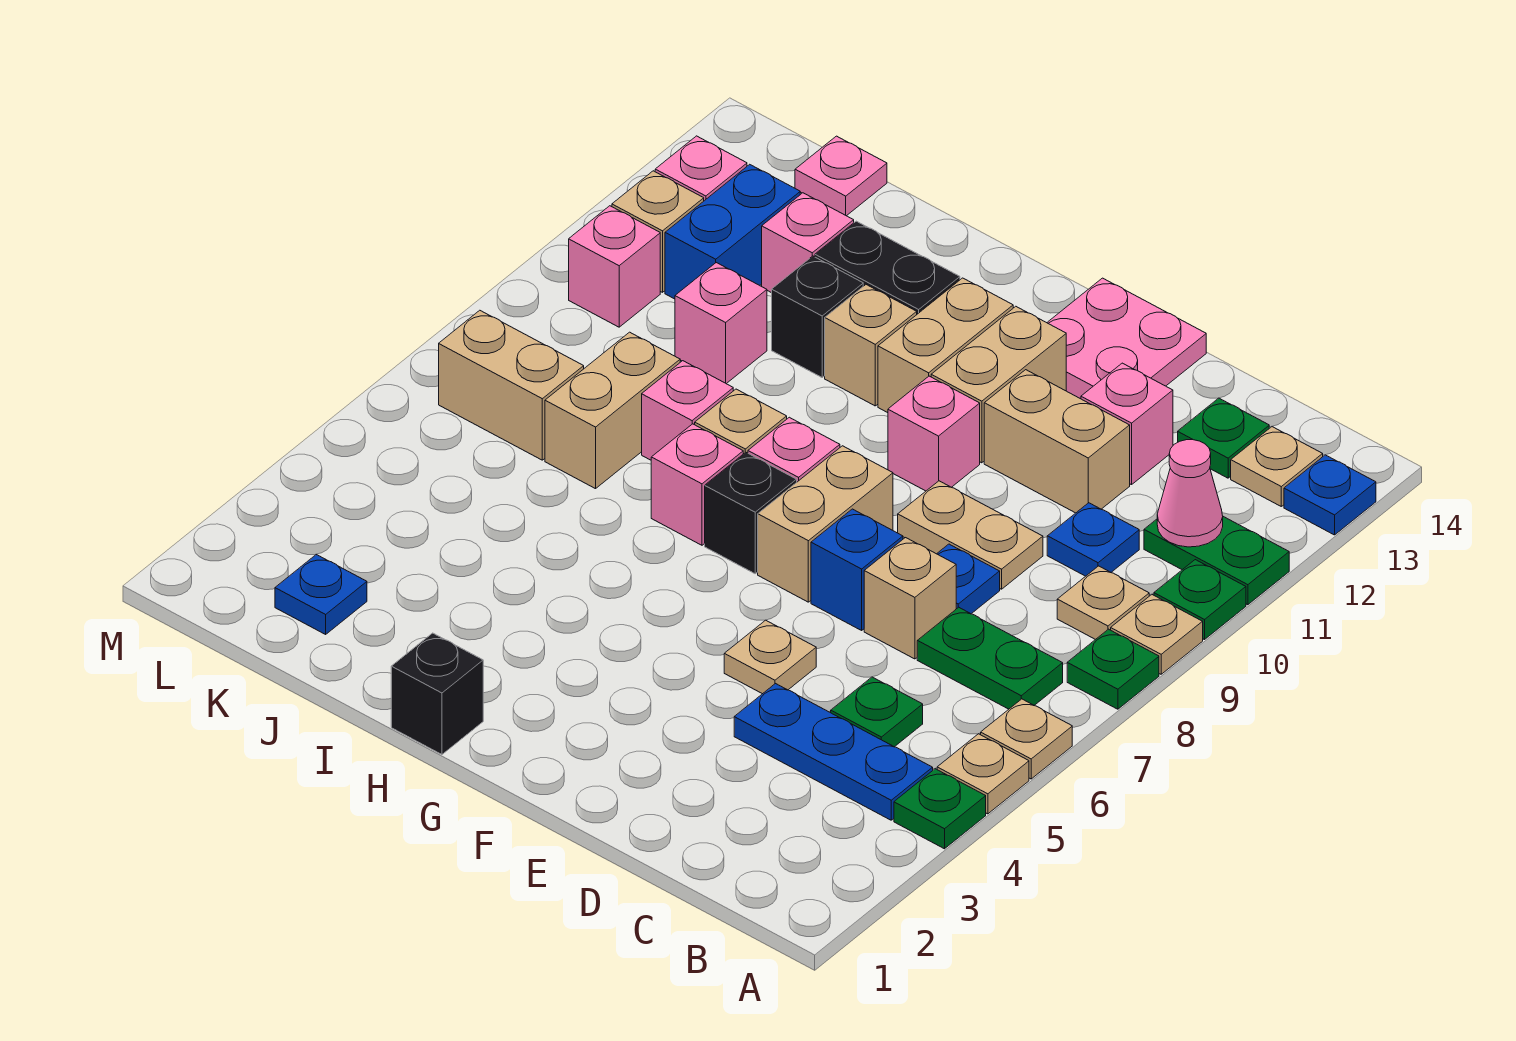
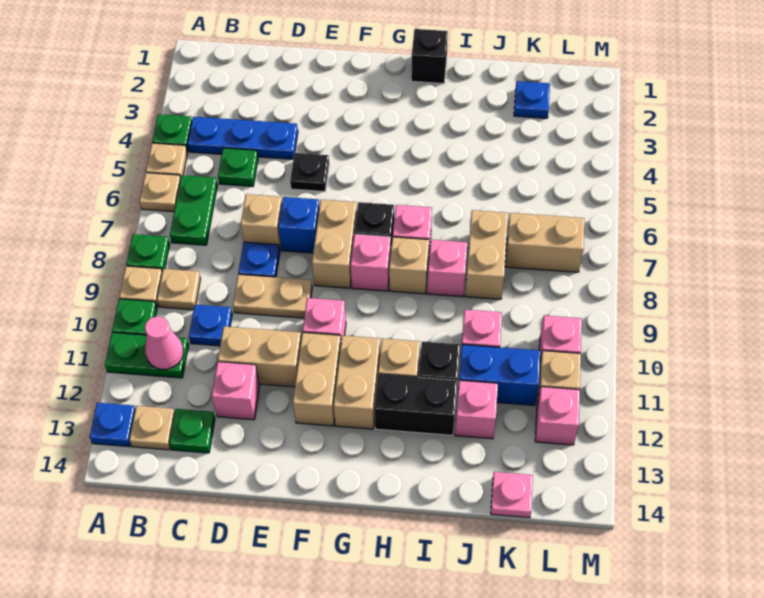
green 1x2 plate [917,607,1063,709] -> green 1x2 plate turned to [170,175,217,245]
tan 1x1 plate [724,620,816,694] -> black 1x1 plate [290,153,329,192]
pink 2x2 plate [1047,278,1206,399] -> none
blue 1x2 brick [665,164,800,299] -> blue 1x2 brick turned to [459,345,540,406]

